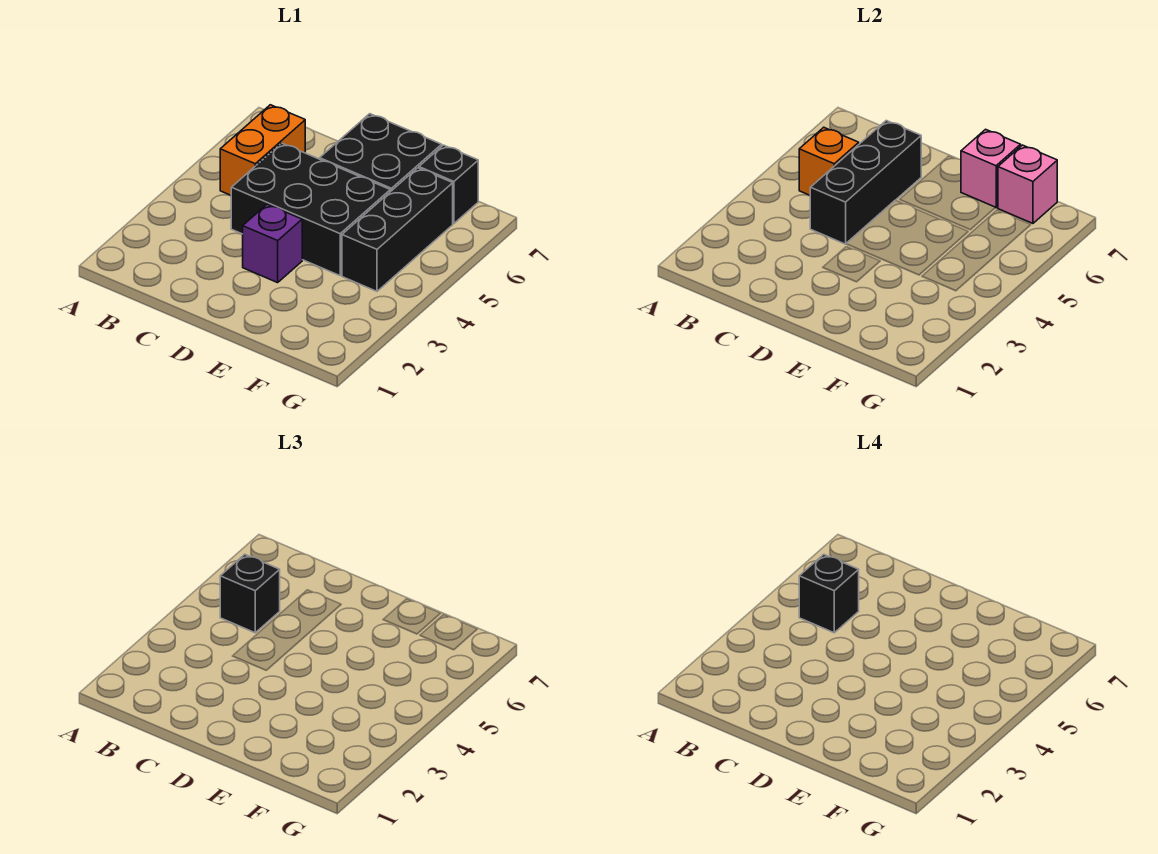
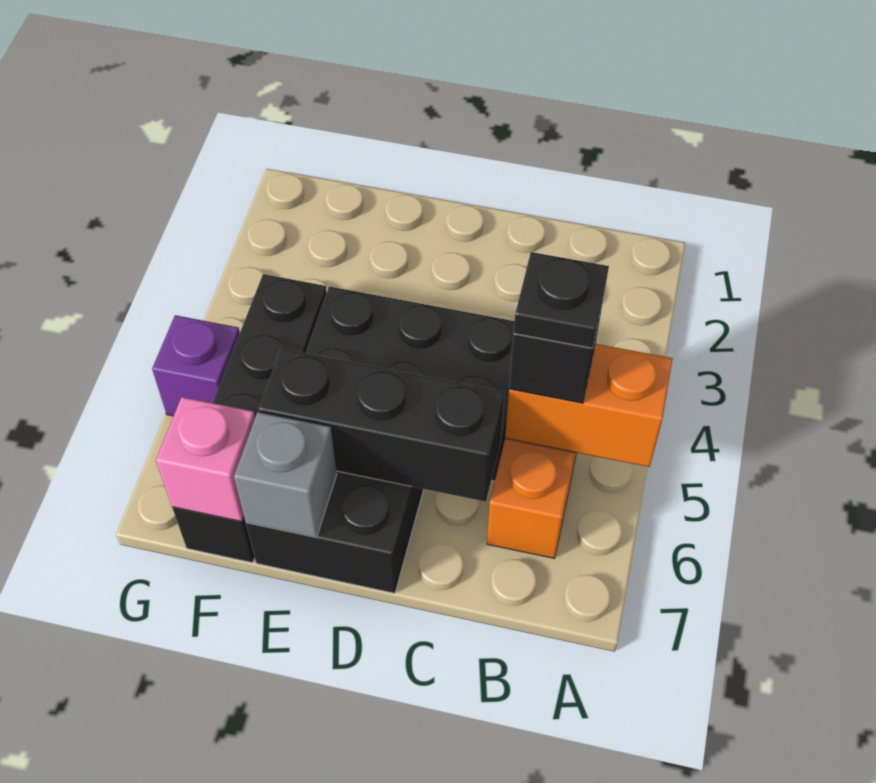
orange 1x1 brick [799,127,859,195] -> orange 1x2 brick [505,344,673,467]
black 1x1 brick [799,554,859,633] -> black 1x1 plate [514,252,609,348]
black 1x3 brick [810,121,921,244] -> black 1x3 brick turned to [259,349,504,502]
purple 1x1 brick [243,204,302,283] -> purple 1x1 brick moved to [152,315,240,416]
pink 1x1 brick [961,129,1021,208] -> grey 1x1 brick [234,412,337,537]

